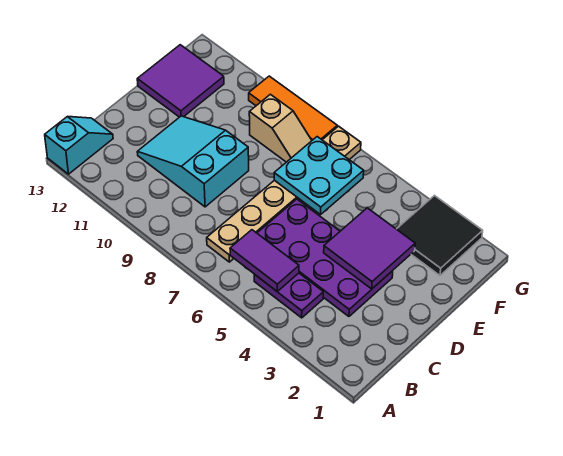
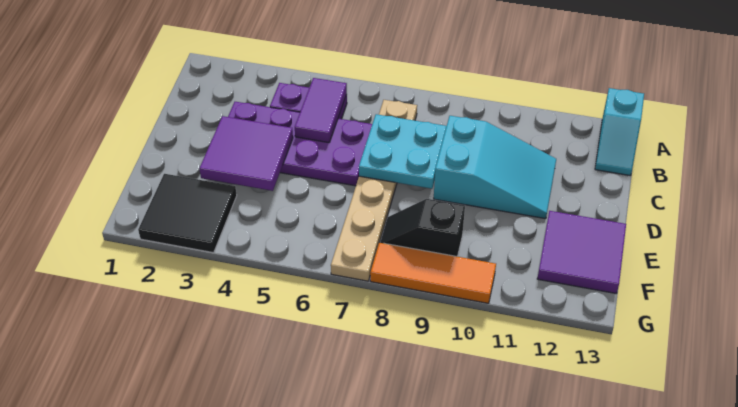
purple 1x2 tile [230,230,299,292] -> purple 1x2 tile turned to [295,78,347,143]
cyan 2x2 plate [274,137,364,214] -> cyan 2x2 plate moved to [359,114,447,189]
tan 1x2 slope [249,94,312,162] -> black 1x2 slope [380,199,465,257]

